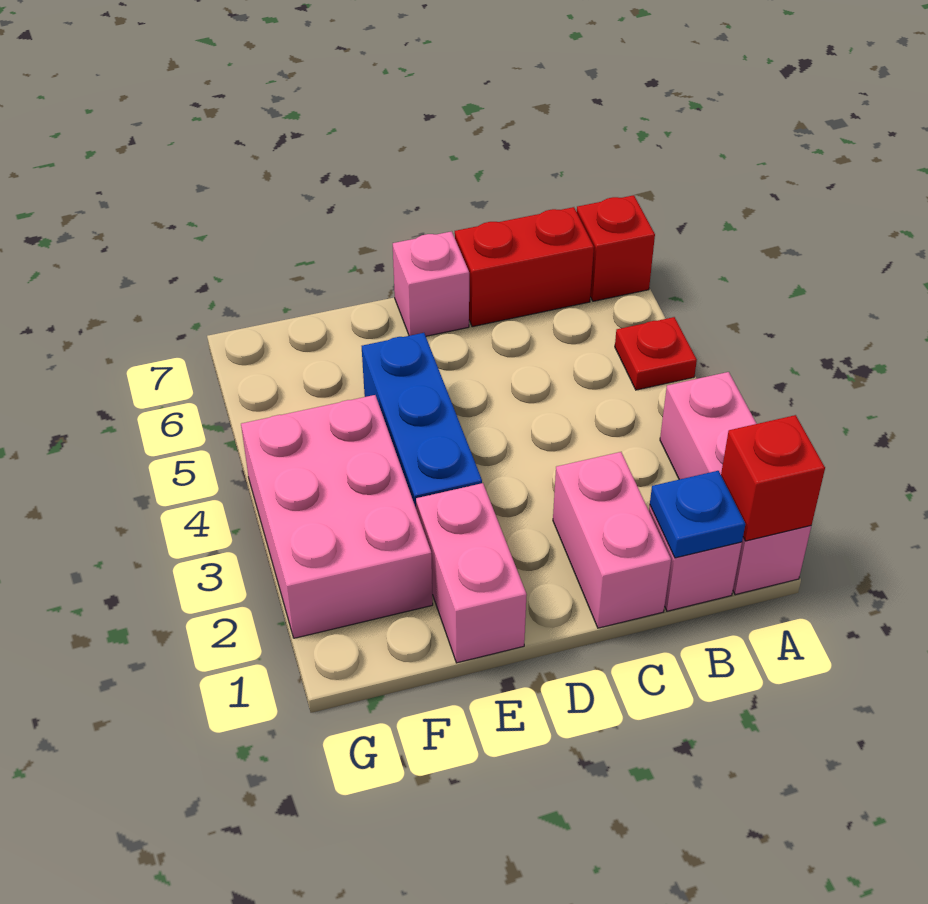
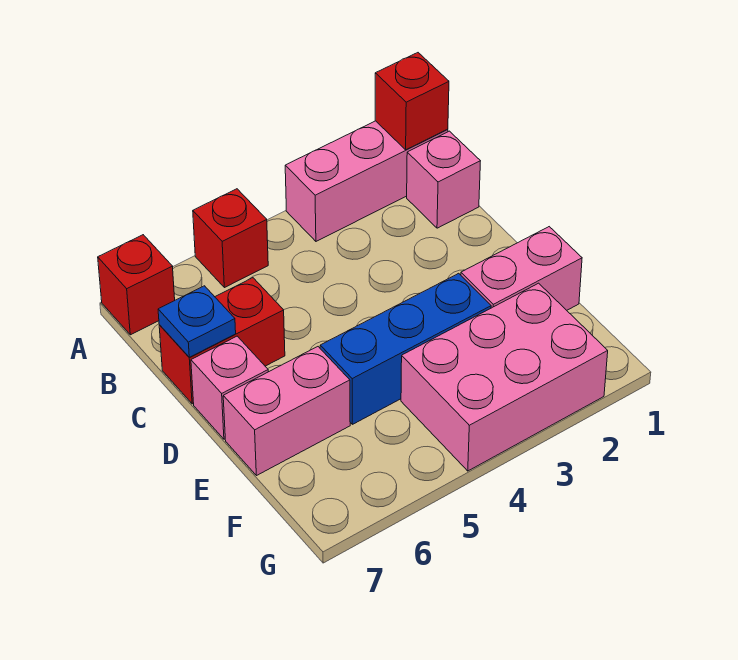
red 1x1 plate [615,317,697,390] -> red 1x1 brick [193,189,268,288]
blue 1x1 plate [650,471,745,558] -> blue 1x1 plate moved to [158,286,236,357]
red 1x2 brick [455,207,594,327] -> red 1x2 brick turned to [159,278,285,404]
pink 1x2 brick [553,452,671,628] -> pink 1x2 brick moved to [223,347,350,476]

